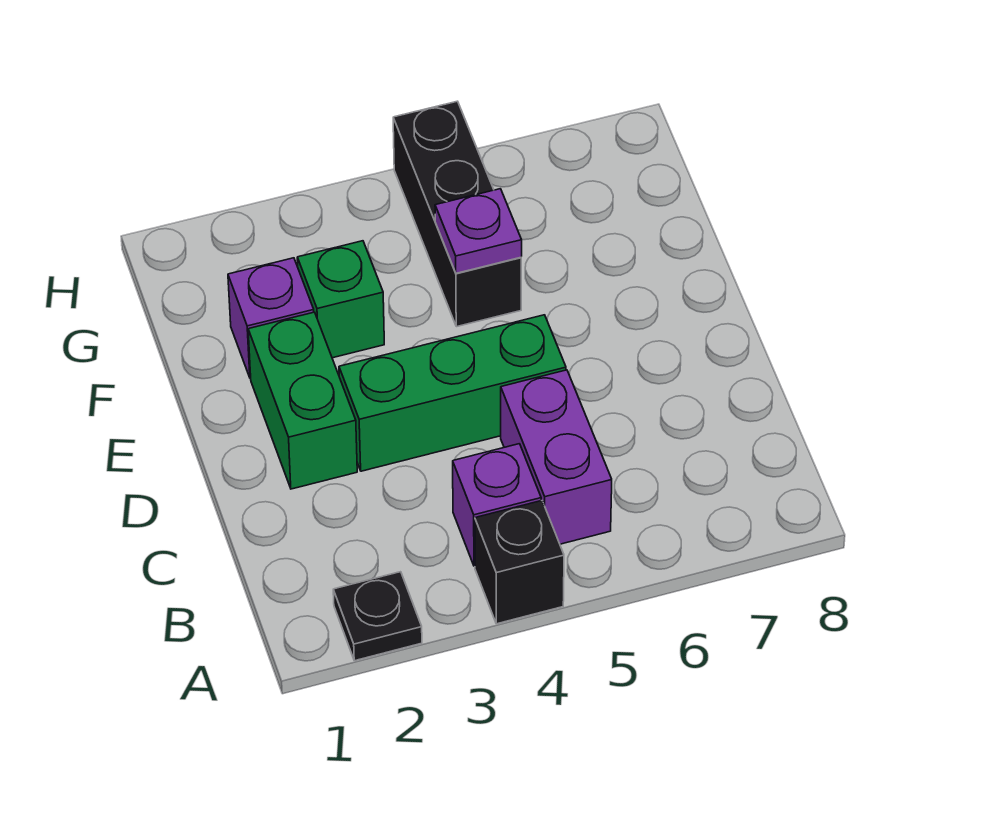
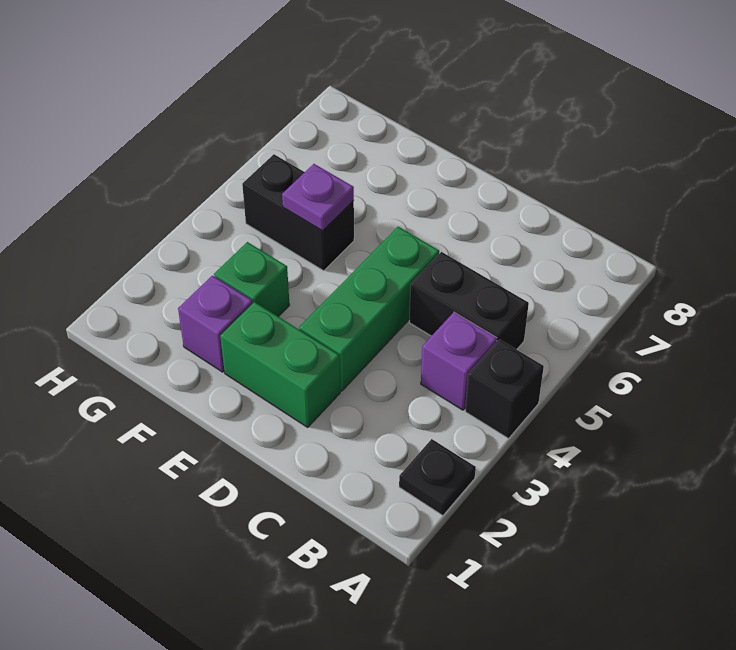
purple 1x2 brick [501,370,612,544] -> black 1x2 brick [409,252,529,350]
black 1x3 brick [393,101,521,327] -> black 1x2 brick [242,154,354,271]

